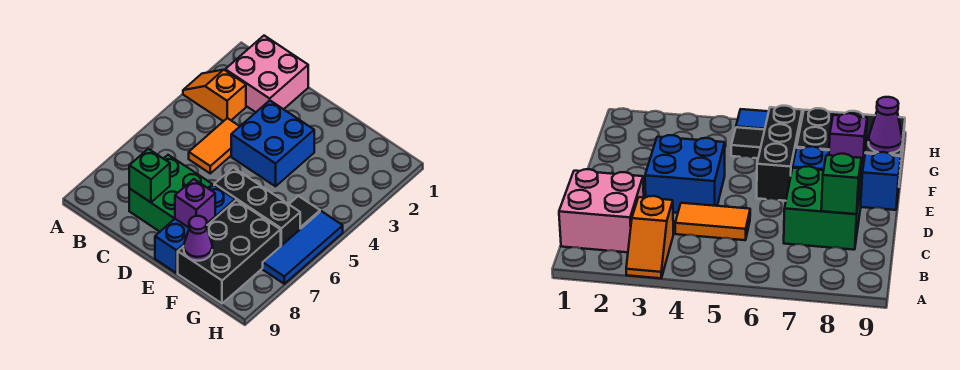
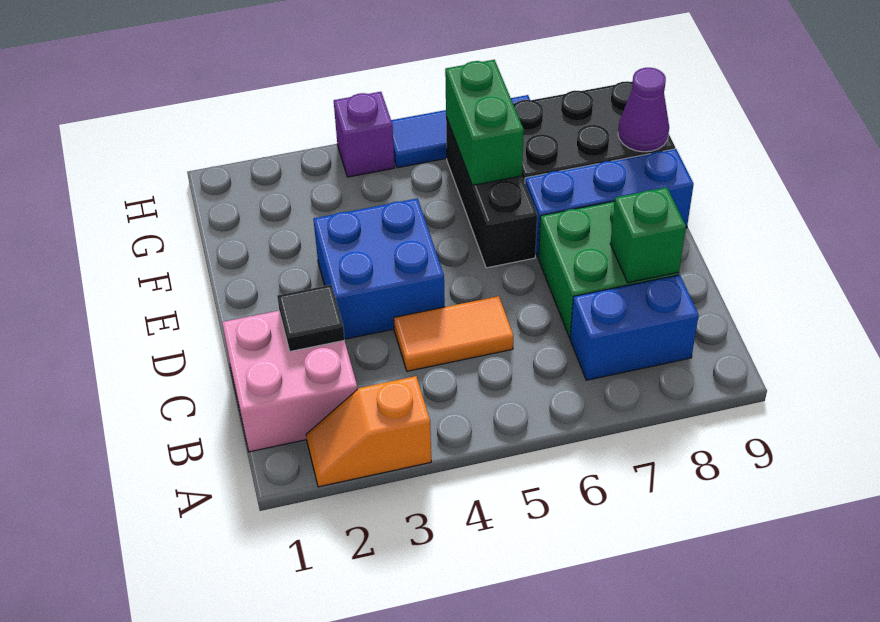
orange 1x2 slope [183,70,246,121] -> orange 1x2 slope turned to [306,376,431,487]
none -> blue 1x2 brick [570,275,699,380]
purple 1x1 brick [175,179,215,228] -> purple 1x1 brick moved to [334,92,395,177]
none -> green 1x2 brick [445,60,524,185]
black 1x1 tile [289,196,320,229] -> black 1x1 tile moved to [277,285,345,351]

